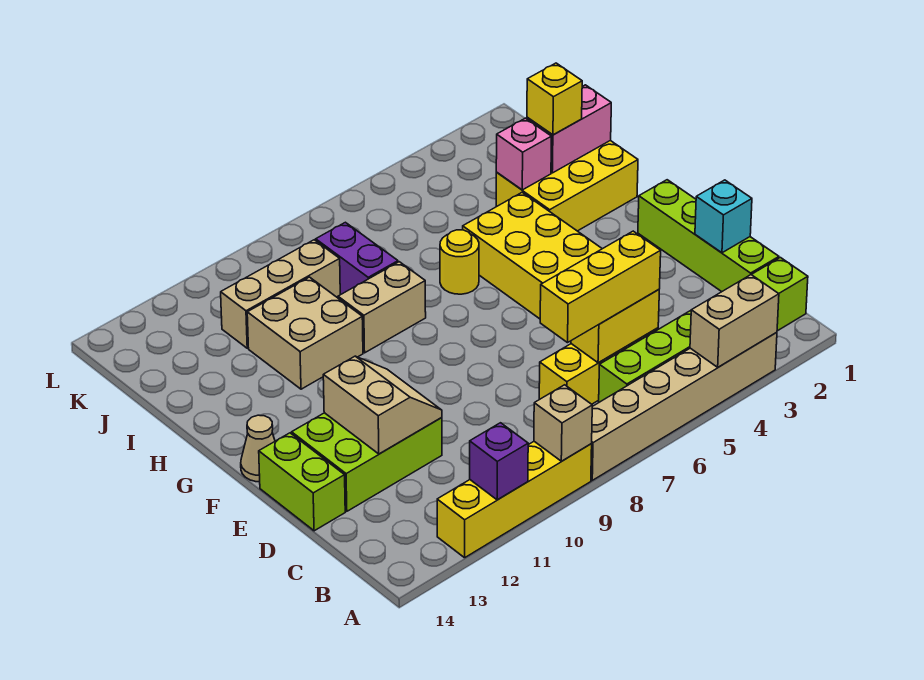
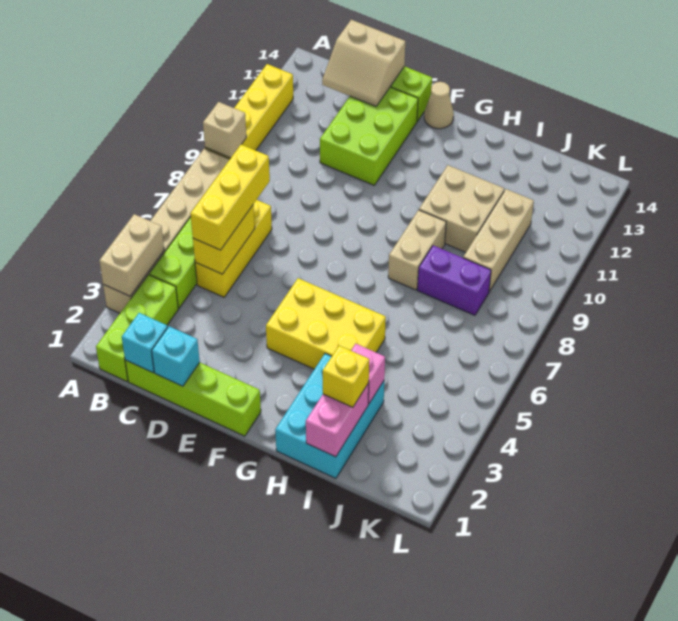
purple 1x1 brick [470,423,528,500] -> none
none -> cyan 1x1 brick [122,313,168,373]
tan 2x2 slope [323,356,442,454] -> tan 2x2 slope moved to [322,20,405,106]
yellow 2x3 brick [496,141,638,231] -> cyan 2x3 brick [275,354,384,478]
yellow 1x1 round brick [440,230,479,294] -> none

